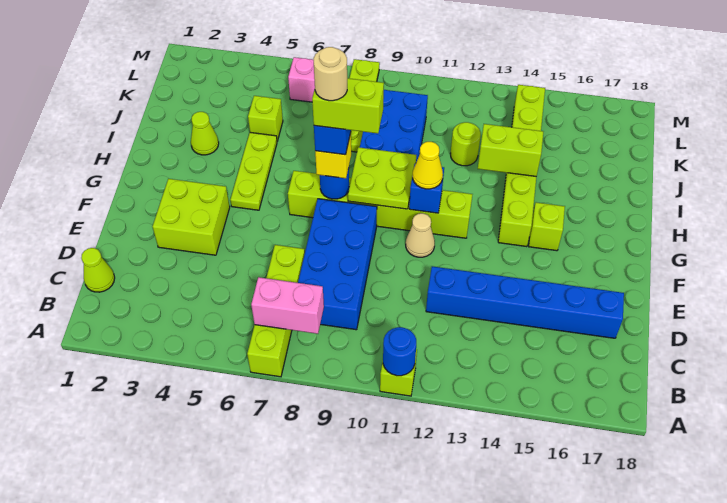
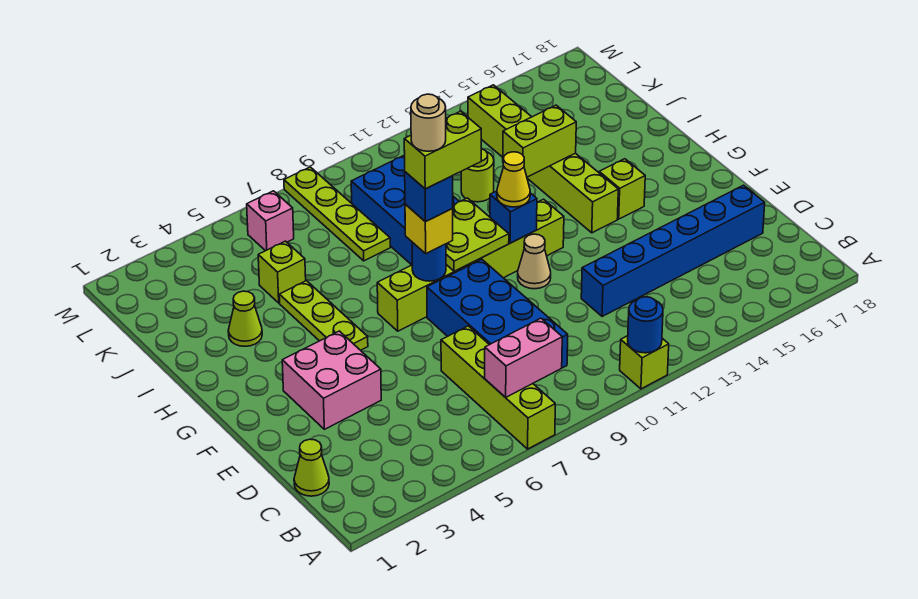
lime 2x2 brick [153,179,230,255] -> pink 2x2 brick [282,331,381,429]

